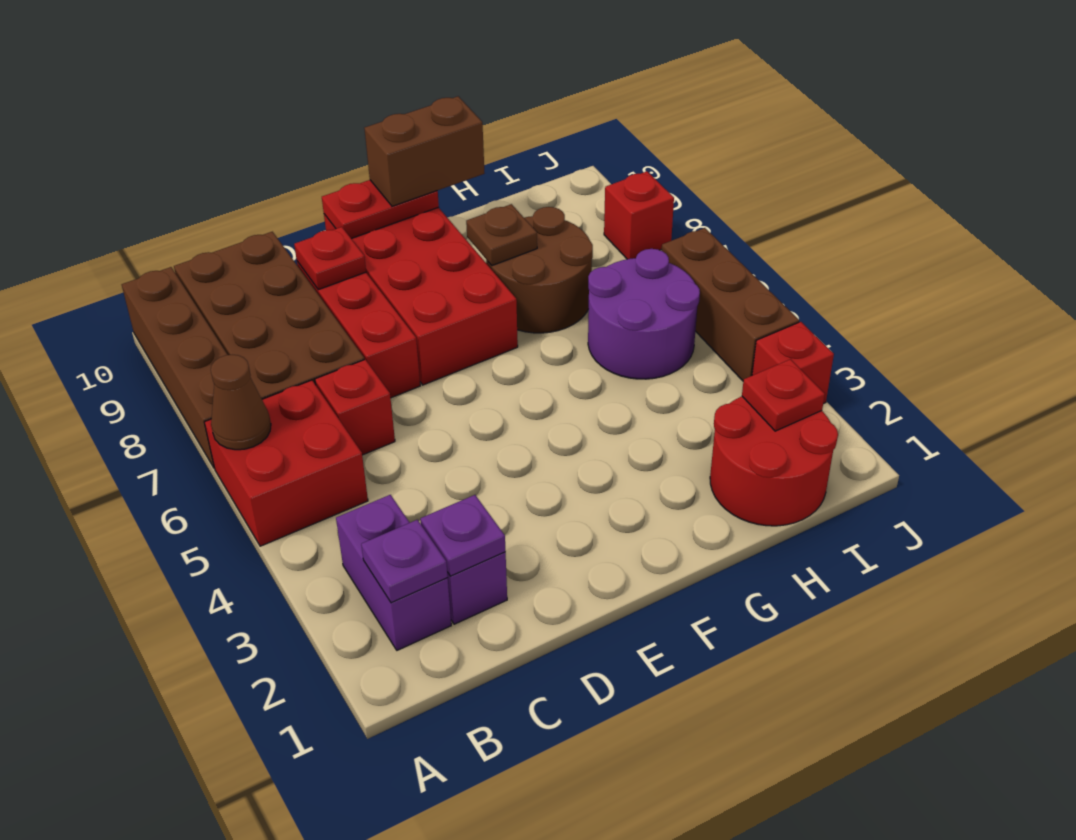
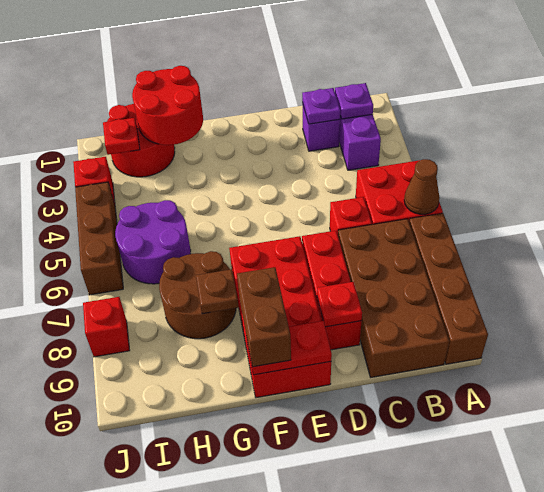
brown 1x2 brick [364,96,485,206] -> brown 1x2 brick turned to [237,267,291,367]
none -> red 2x2 round brick [132,66,203,145]

